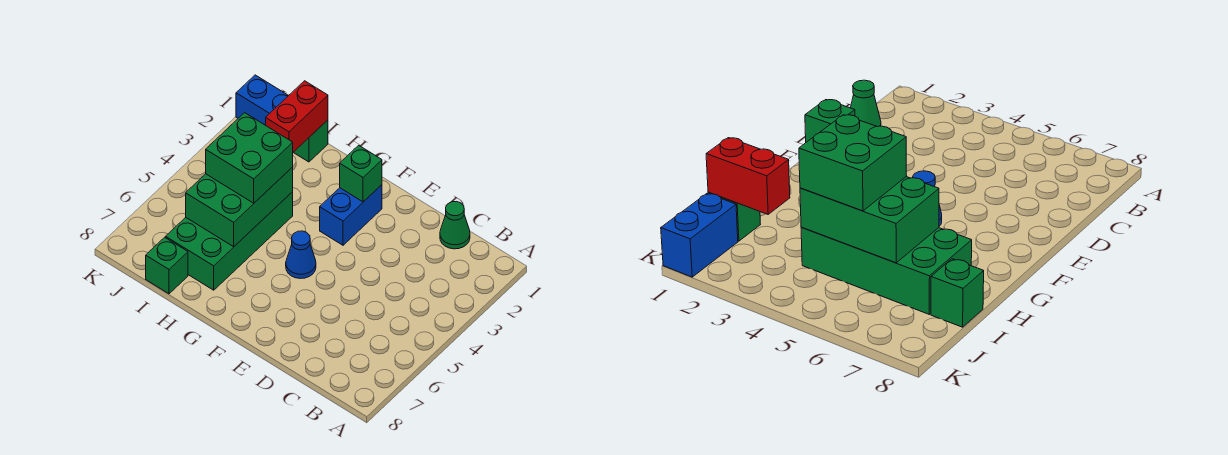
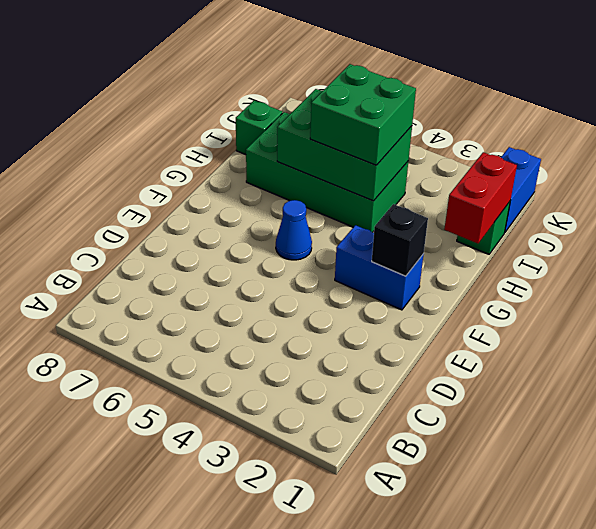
green 1x1 cone [440,201,470,249] -> none
green 1x1 brick [340,145,382,202] -> black 1x1 brick [372,204,428,276]
red 1x2 brick [266,81,328,152] -> red 1x2 brick turned to [444,152,517,243]

